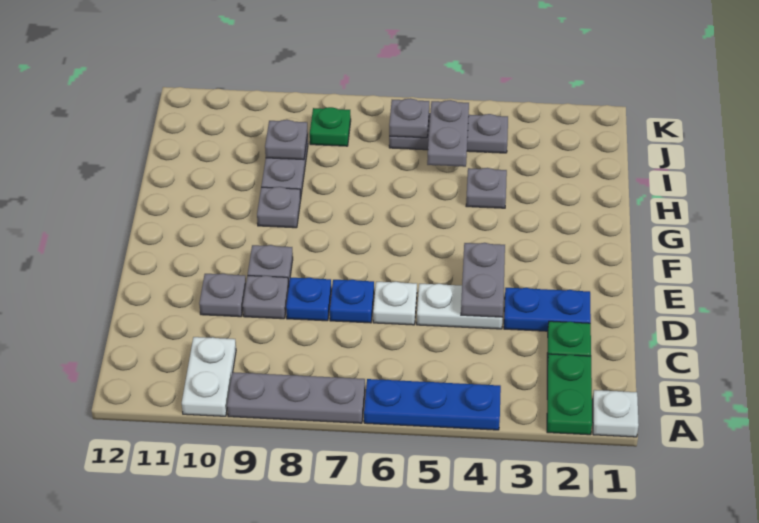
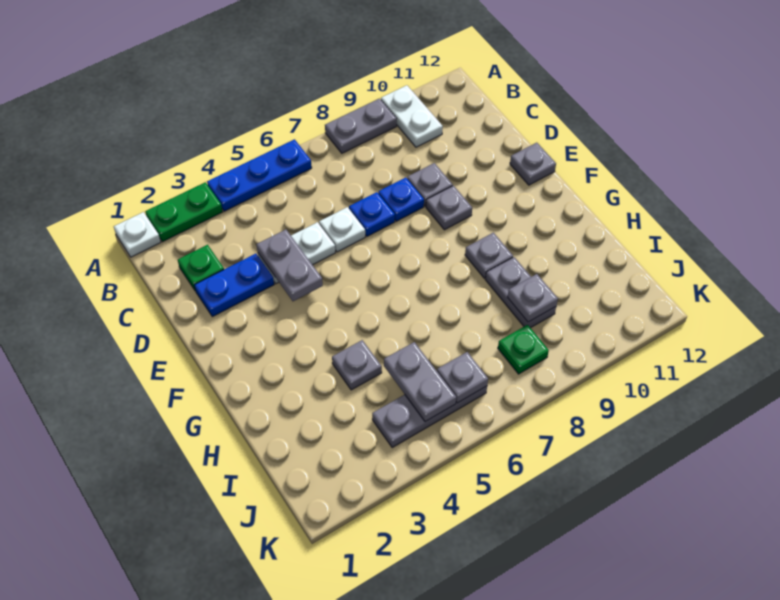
green 1x2 plate [547,354,592,435] -> green 1x2 plate turned to [145,182,223,242]
grey 1x3 plate [227,372,365,423] -> grey 1x2 plate [325,99,397,153]
grey 1x1 plate [199,274,246,317] -> grey 1x1 plate moved to [510,143,556,185]

